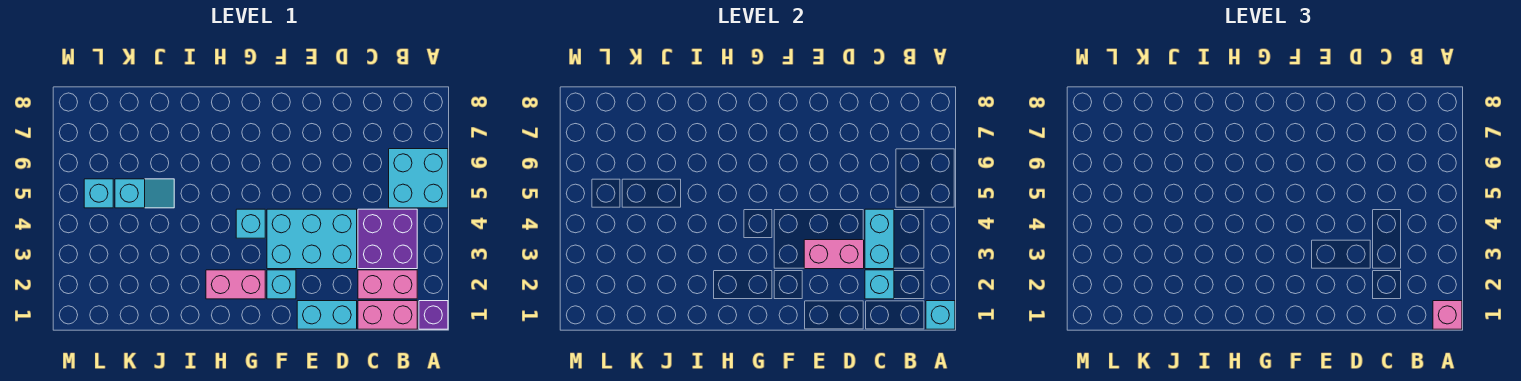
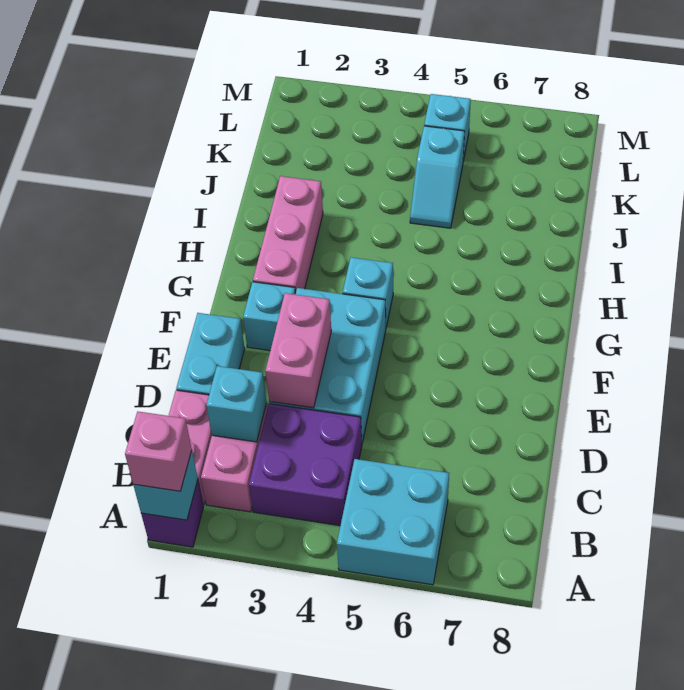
cyan 1x2 brick [865,209,894,269] -> none
pink 1x2 brick [206,270,265,299] -> pink 1x3 brick [253,176,323,293]

